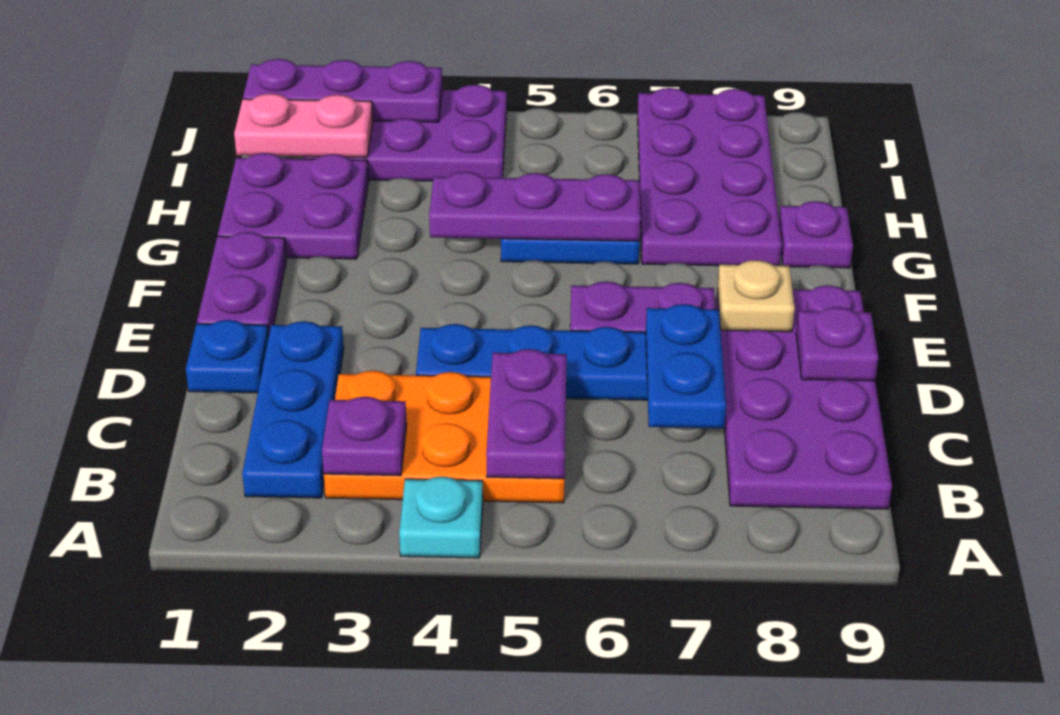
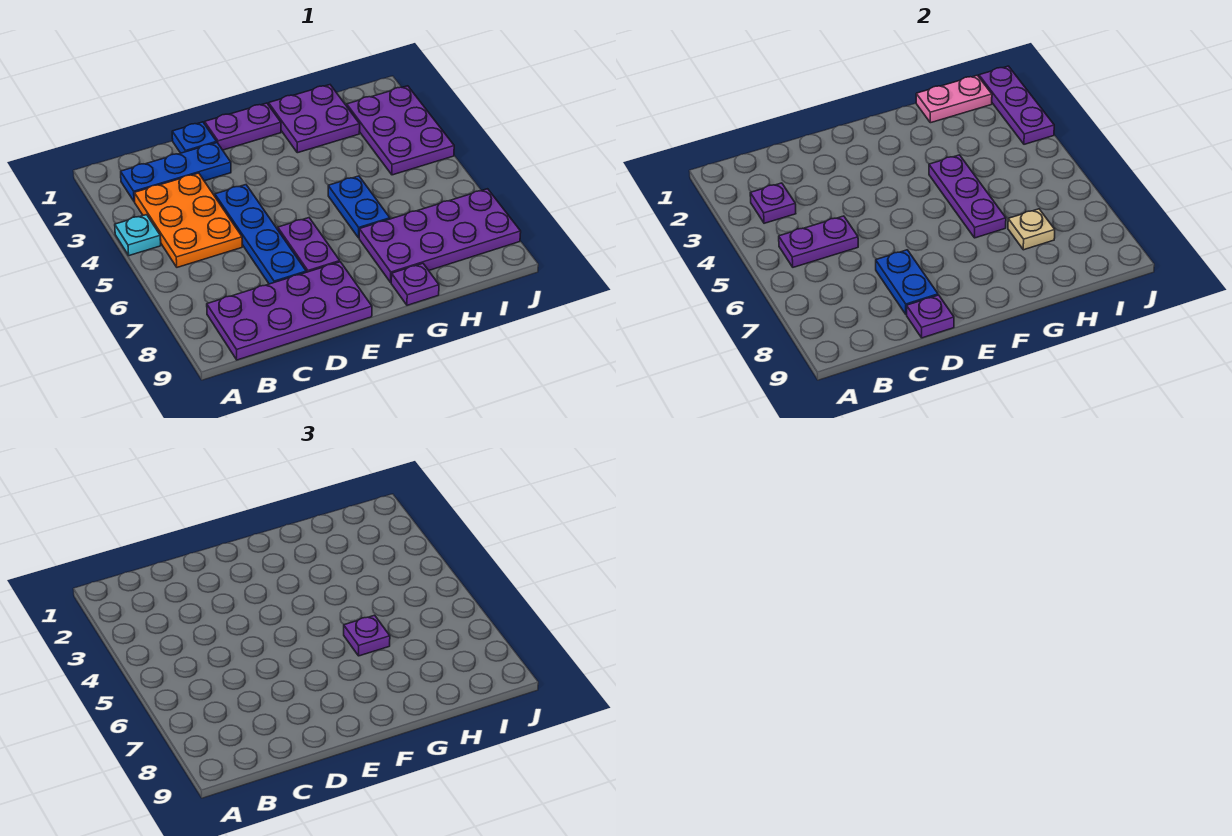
blue 1x2 plate [646,304,726,428] -> blue 1x2 plate turned to [876,250,938,315]
tan 1x1 plate [717,260,795,332] -> tan 1x1 plate moved to [1008,209,1055,250]
none -> purple 1x1 plate [344,615,390,656]
pink 1x2 plate [234,94,373,158] -> pink 1x2 plate turned to [916,75,992,123]

